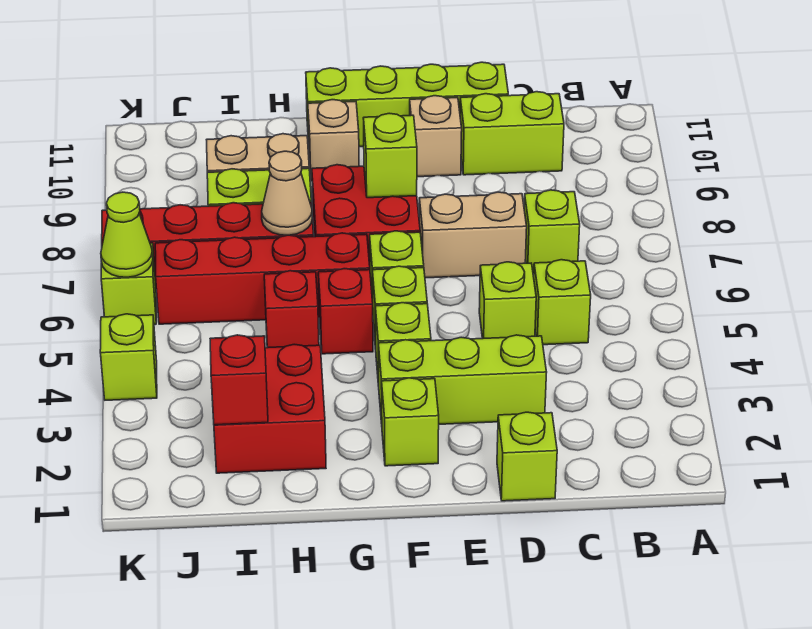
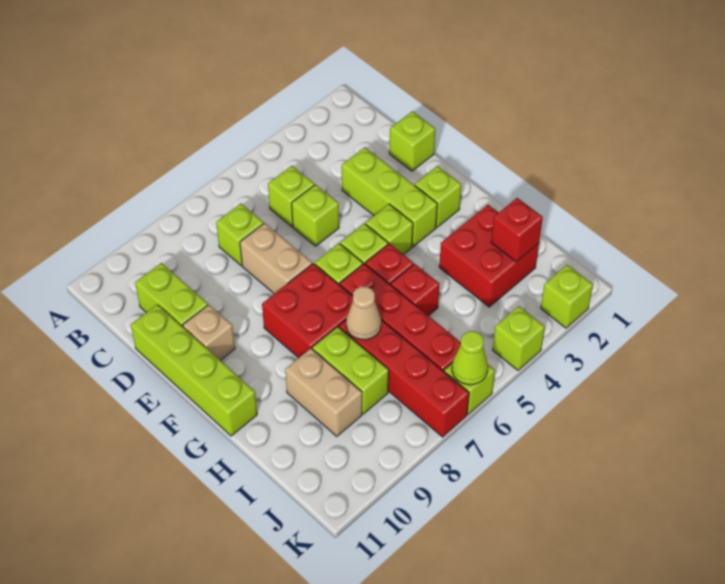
lime 1x1 brick [363,113,417,198] -> lime 1x1 brick moved to [541,265,593,328]
tan 1x1 brick [308,100,359,181] -> none

